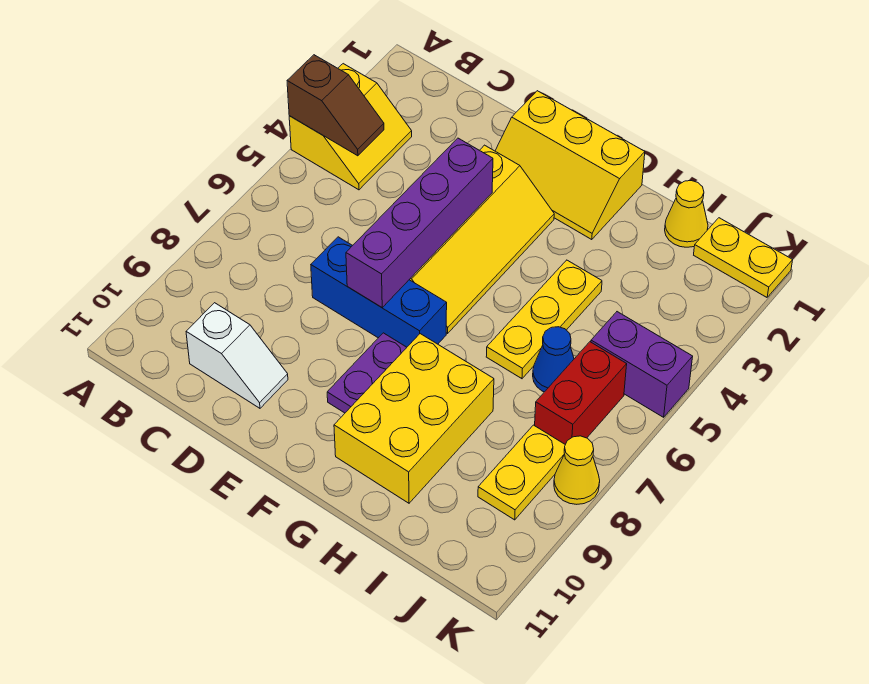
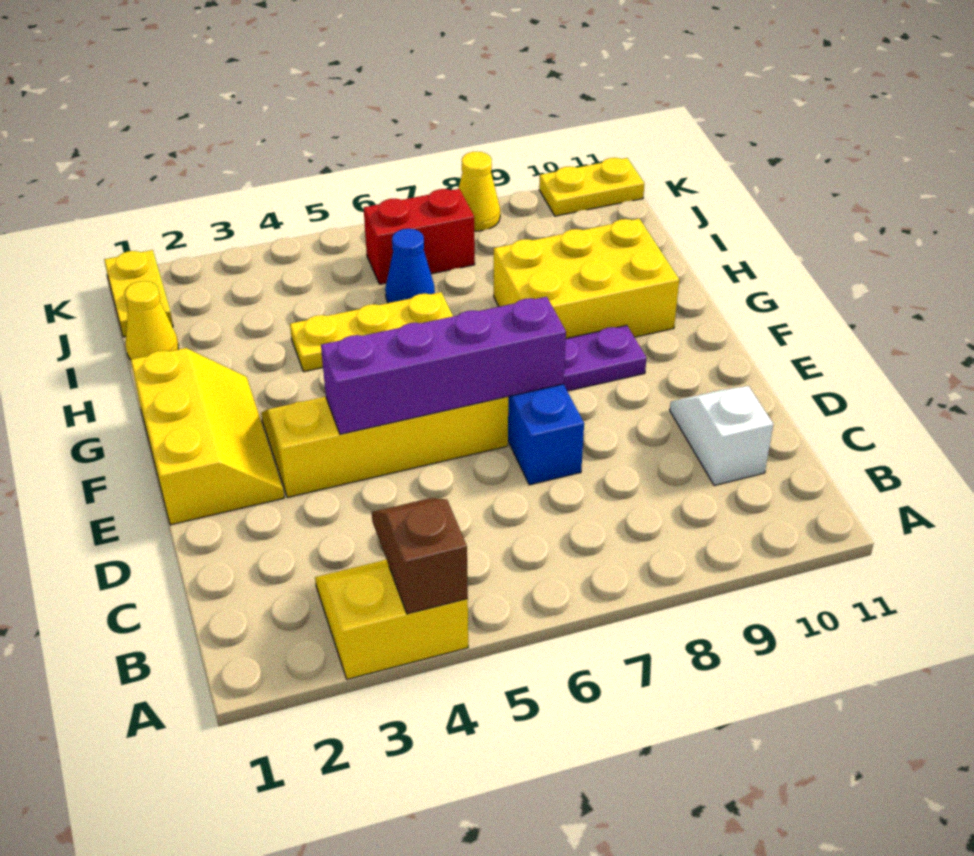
purple 1x2 brick [591,312,693,417] -> none
yellow 1x2 plate [478,425,565,520] -> yellow 1x2 plate moved to [539,158,645,216]

